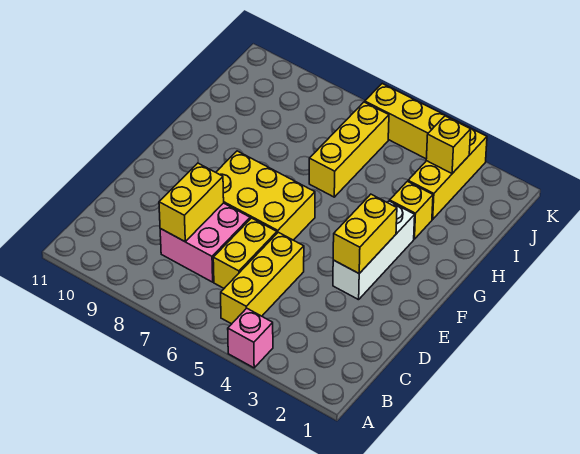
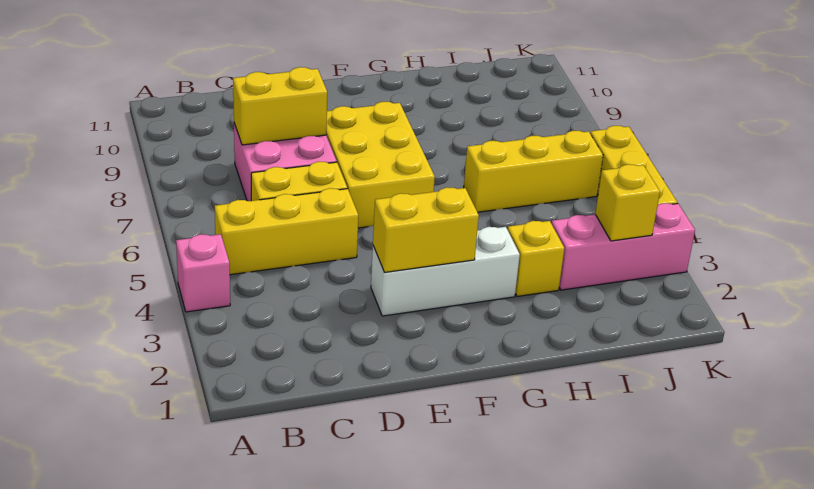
yellow 1x3 brick [408,124,487,219] -> pink 1x3 brick [551,203,695,290]

